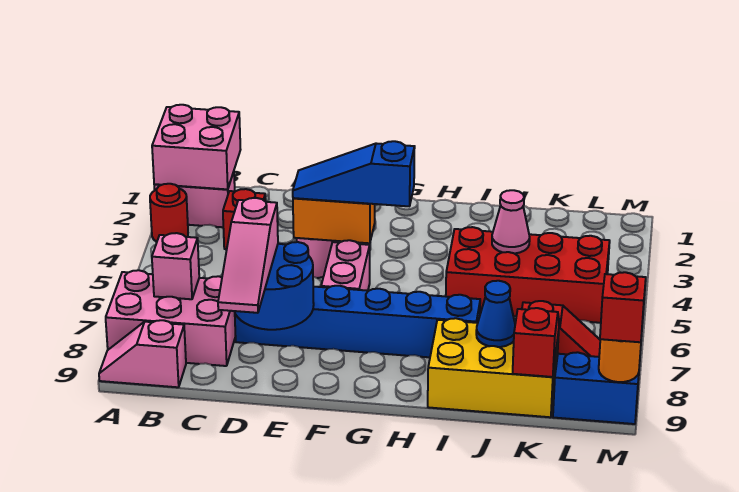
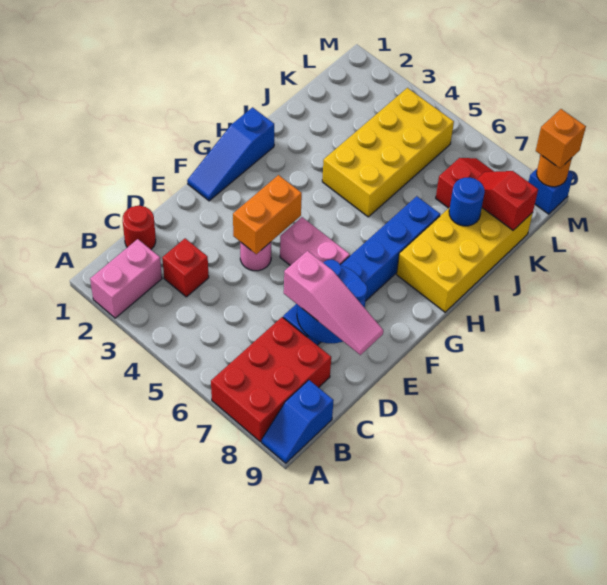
pink 2x2 brick [152,105,241,189] -> none
red 1x1 round brick [150,184,188,242] -> red 1x1 round brick moved to [123,206,156,249]
pink 2x3 brick [106,270,236,366] -> red 2x3 brick [211,317,331,442]
pink 1x2 slope [99,320,186,387] -> blue 1x2 slope [262,380,334,463]
pink 1x1 brick [152,233,199,299] -> none
blue 1x3 slope [293,141,415,206] -> blue 1x3 slope moved to [187,107,274,201]
red 2x4 brick [446,227,610,323] -> yellow 2x4 brick [322,88,454,217]
yellow 2x3 brick [428,318,559,417] -> yellow 2x4 brick [397,207,533,312]
pink 1x1 cone [492,190,530,254] -> none
blue 1x1 cone [476,281,515,347] -> blue 1x1 round brick [449,178,485,226]
blue 1x2 brick [553,352,639,424] -> blue 1x1 brick [529,169,573,214]
red 1x1 brick [600,272,646,342] -> orange 1x1 brick [536,109,586,168]

